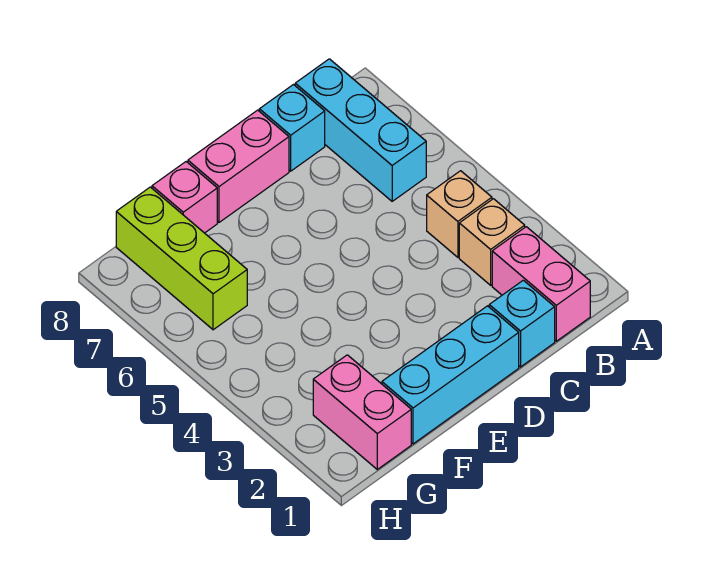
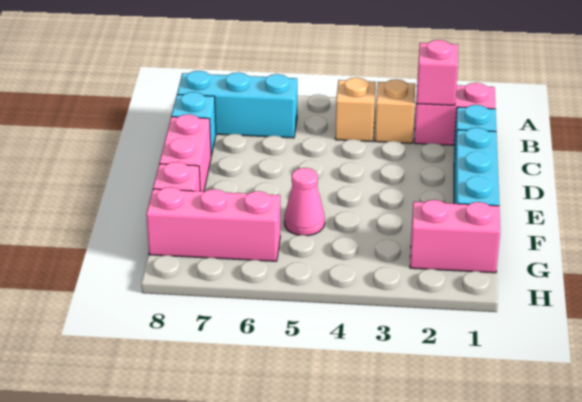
none -> pink 1x1 brick [417,40,458,105]
none -> pink 1x1 cone [284,168,325,236]
lime 1x3 brick [116,187,247,330] -> pink 1x3 brick [146,187,280,261]

